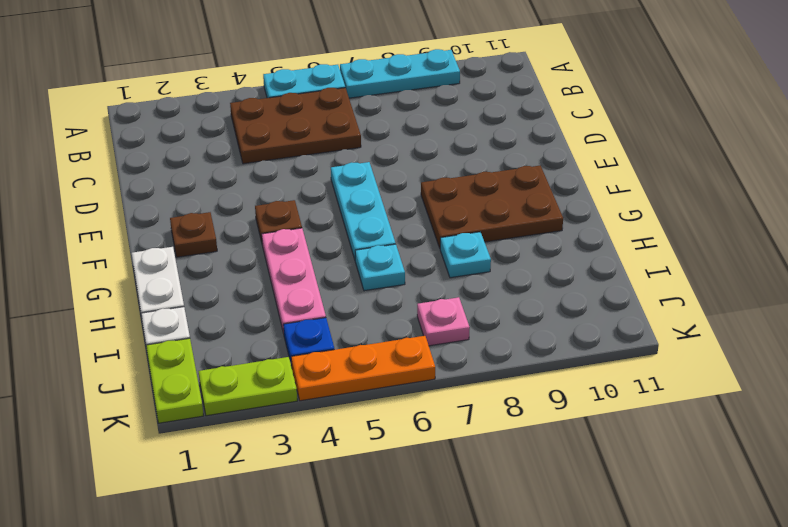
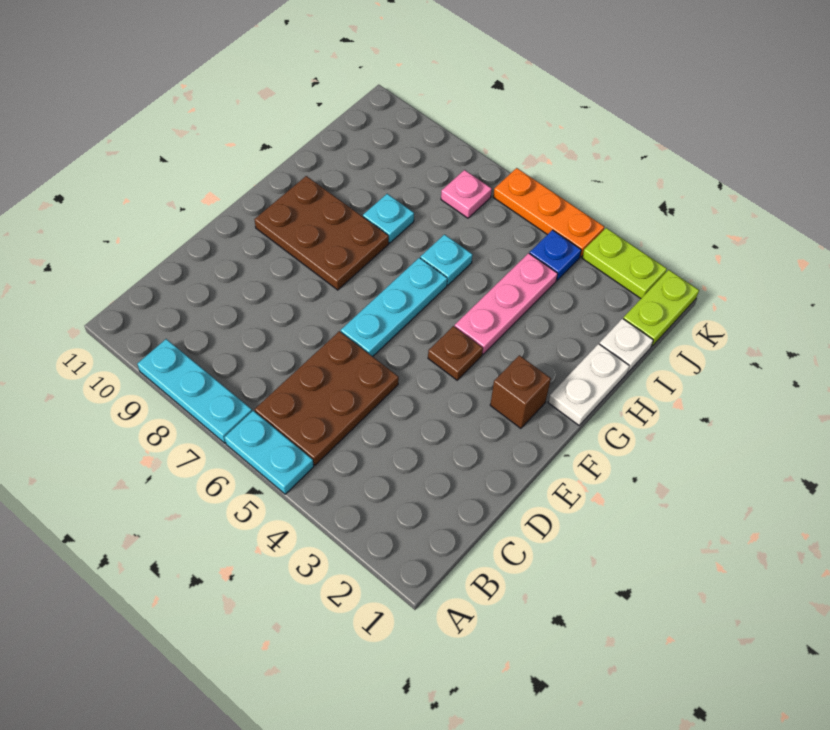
brown 2x3 plate [230,88,361,164] -> brown 2x3 plate turned to [255,331,399,465]
brown 1x1 plate [170,212,217,257] -> brown 1x1 brick [490,355,551,428]

